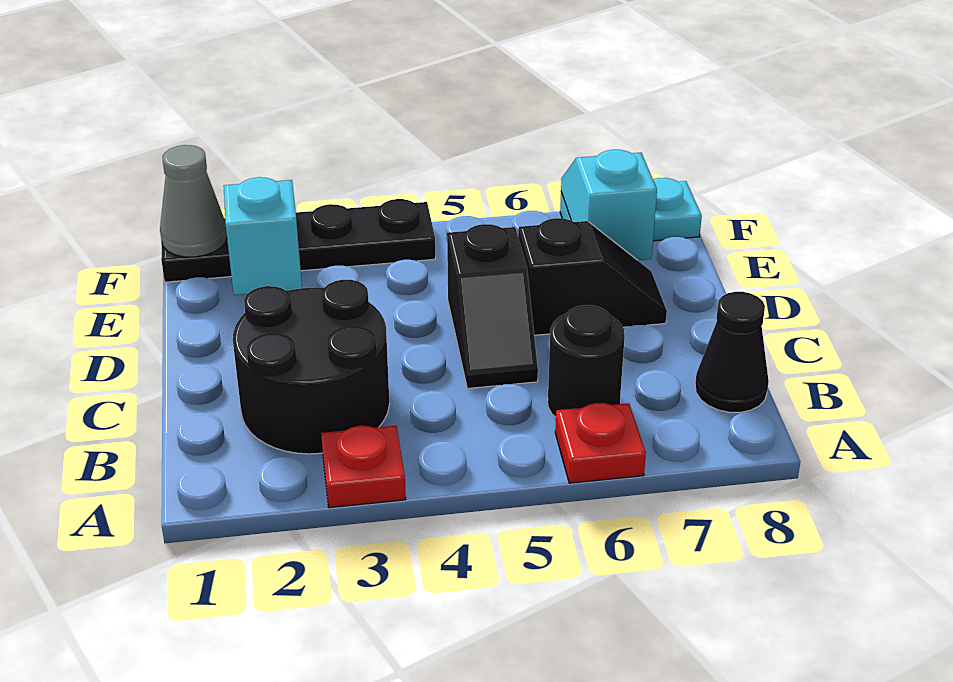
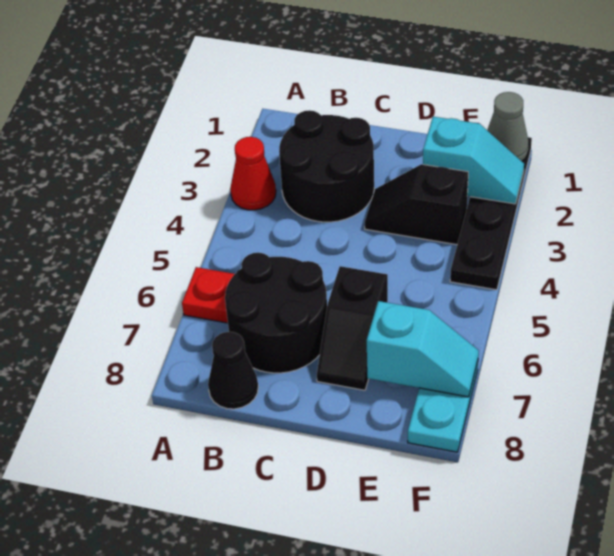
red 1x1 plate [321,426,406,508] -> red 1x1 cone [230,137,276,210]
black 1x1 round brick [548,305,625,417] -> black 2x2 round brick [225,253,327,373]
black 1x2 slope [447,224,538,388] -> black 1x2 slope moved to [365,164,468,245]

